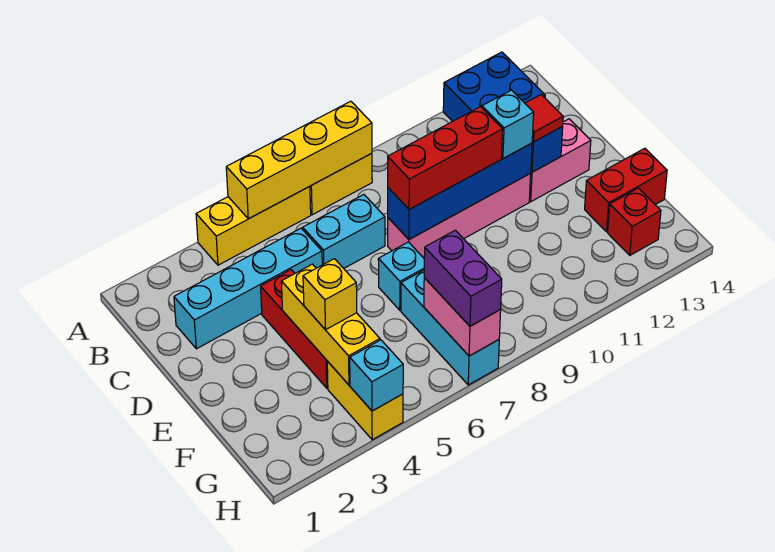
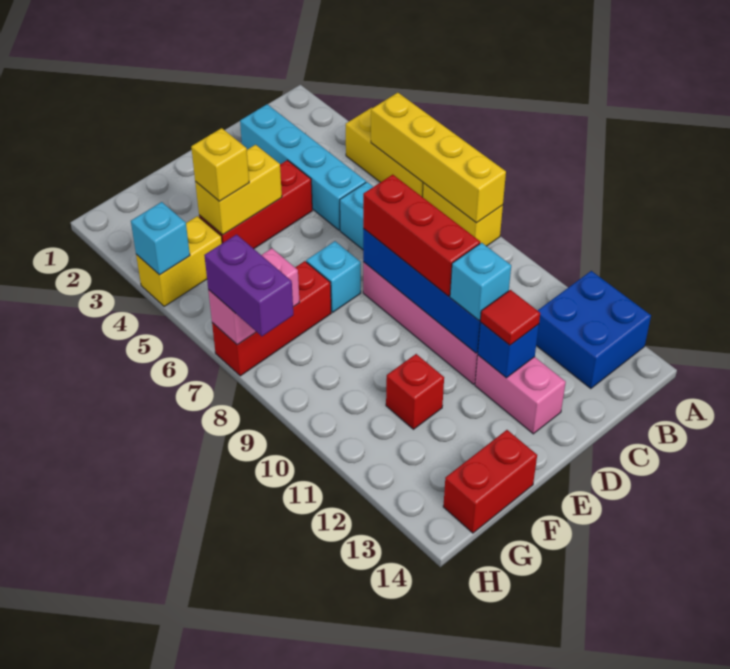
yellow 1x3 brick [281,264,380,385] -> yellow 1x2 brick [195,145,282,235]
cyan 1x3 brick [401,270,499,385] -> red 1x3 brick [212,261,331,376]
red 1x2 brick [585,148,667,232] -> red 1x2 brick turned to [443,430,537,533]
purple 1x2 brick [424,230,502,326] -> purple 1x2 brick turned to [204,235,293,336]
red 1x1 brick [608,188,661,255] -> red 1x1 brick moved to [386,354,444,429]

